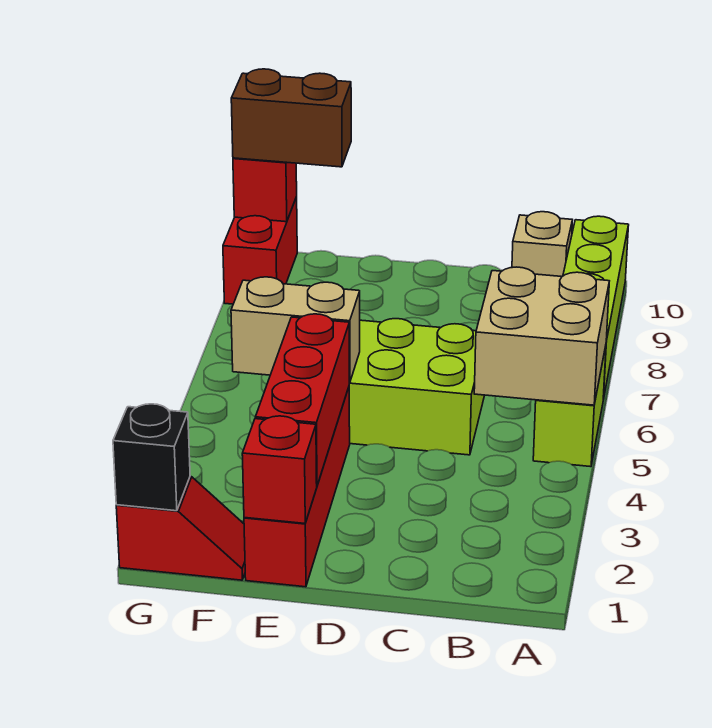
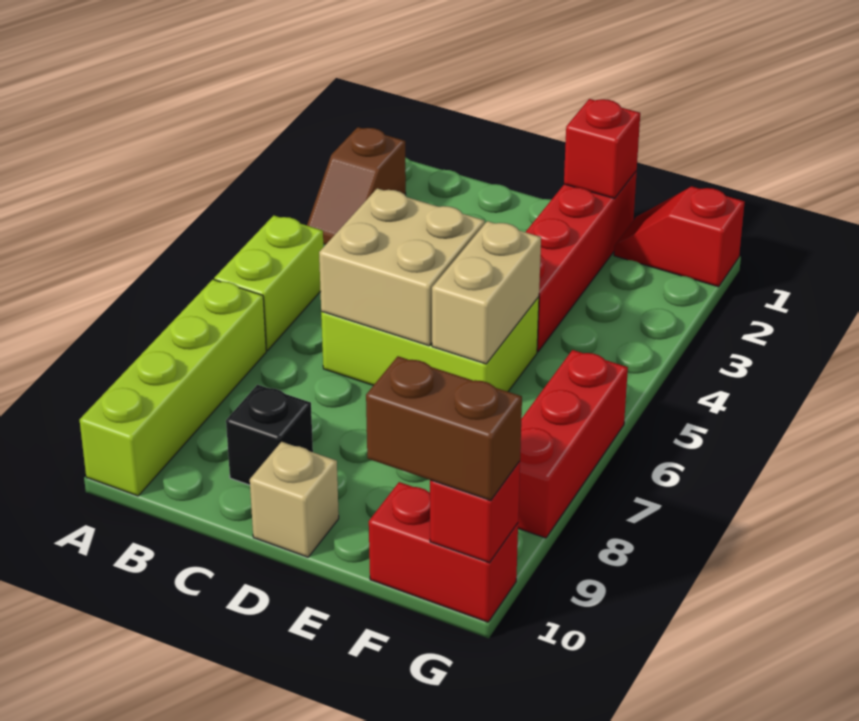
none -> brown 1x2 slope [307,127,406,245]
tan 2x2 brick [474,267,609,405] -> tan 2x2 brick moved to [319,188,485,346]
tan 1x1 brick [512,212,572,277] -> tan 1x1 brick moved to [250,442,339,557]
red 1x3 brick [255,314,349,486] -> red 1x3 brick moved to [518,350,628,538]
tan 1x2 brick [231,277,360,383] -> tan 1x2 brick turned to [432,221,541,364]
black 1x1 brick [113,404,190,511] -> black 1x1 brick moved to [226,385,313,485]
red 1x2 brick [223,197,297,304] -> red 1x2 brick turned to [369,482,518,622]

